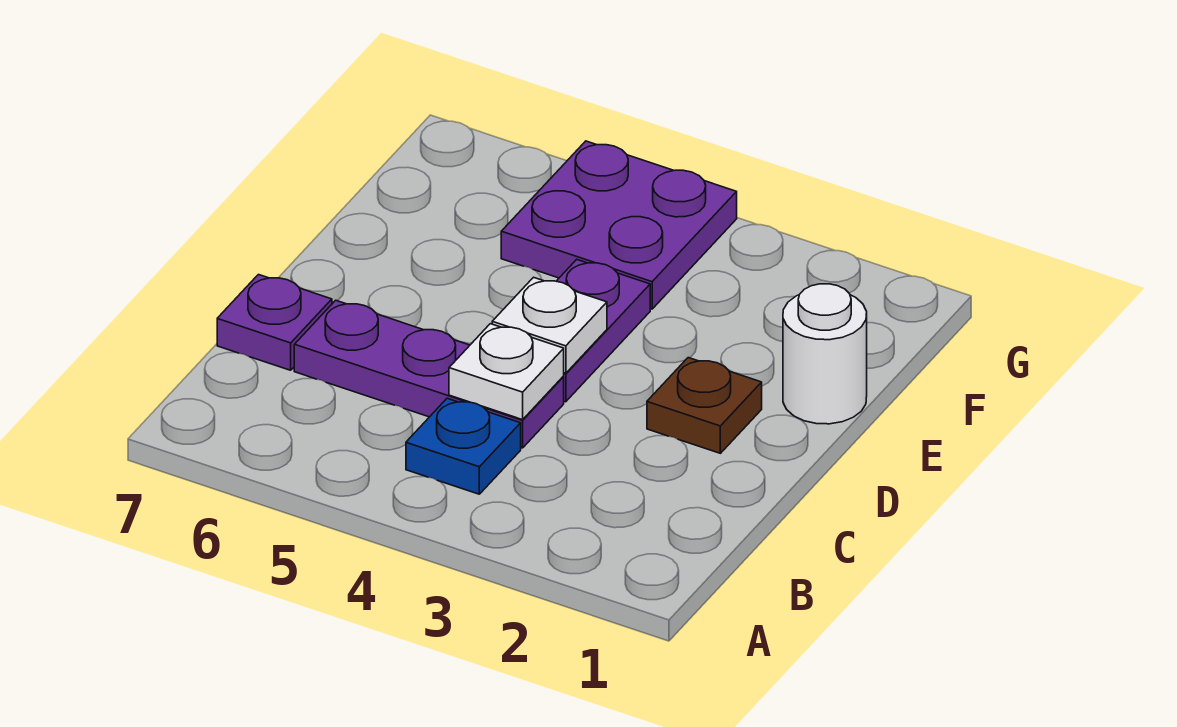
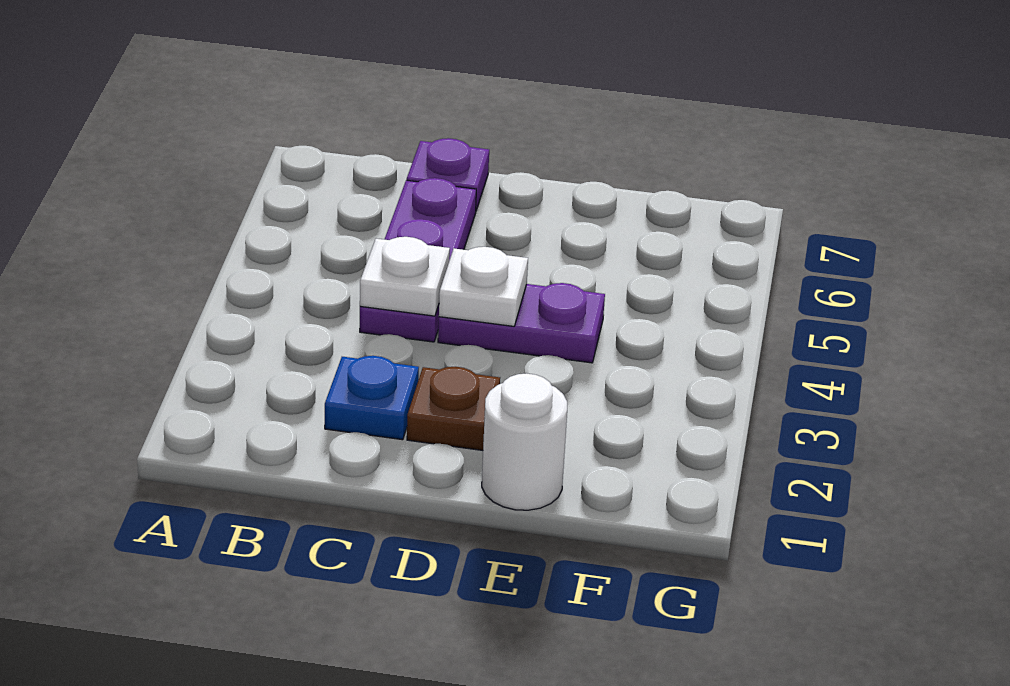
blue 1x1 plate [406,398,521,494] -> blue 1x1 plate moved to [325,356,419,440]
purple 2x2 plate [501,141,737,309] -> none

